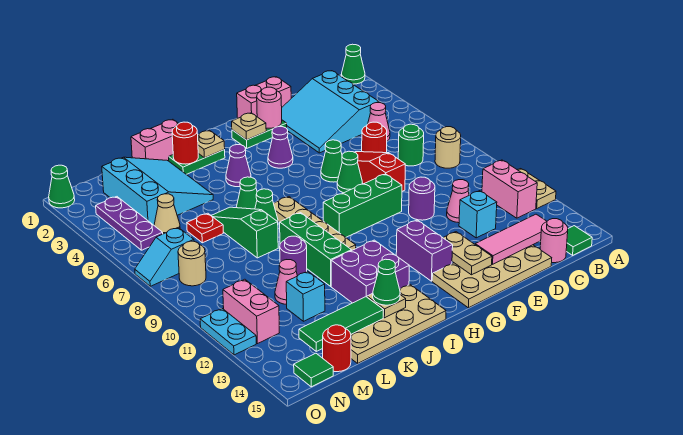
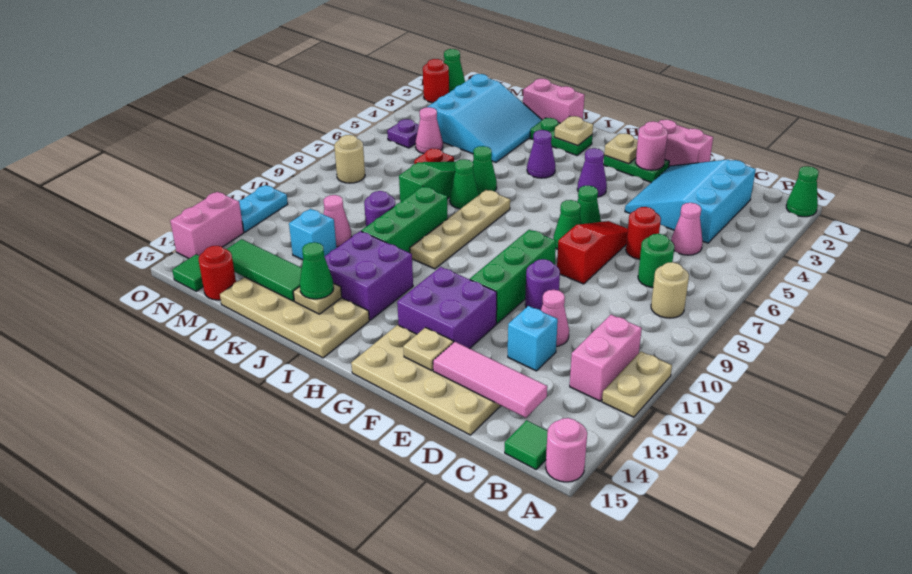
pink 1x1 round brick [540,219,568,263] -> pink 1x1 round brick moved to [546,418,587,482]
green 1x3 brick [323,174,402,237] -> green 1x3 brick turned to [470,230,556,324]
tan 1x2 plate [443,232,492,275] -> tan 1x1 plate [403,328,453,371]
purple 1x2 brick [396,220,453,281] -> purple 2x2 brick [397,267,497,349]
red 1x1 round brick [172,122,198,164] -> red 1x1 round brick moved to [423,59,449,103]
tan 1x1 cone [154,194,180,234] -> pink 1x1 cone [415,107,443,154]
purple 1x3 plate [96,197,163,250] -> purple 1x1 plate [387,119,419,148]
cyan 1x2 slope [135,227,194,286] -> none
pink 1x2 brick [223,279,279,344] -> pink 1x2 brick moved to [170,192,244,258]

